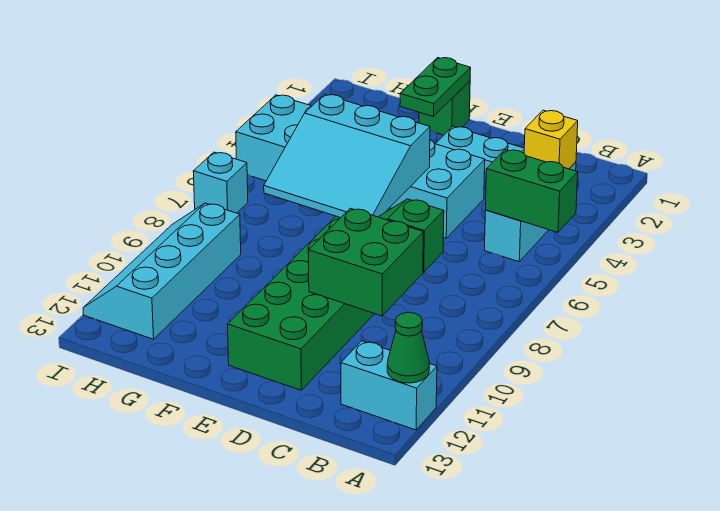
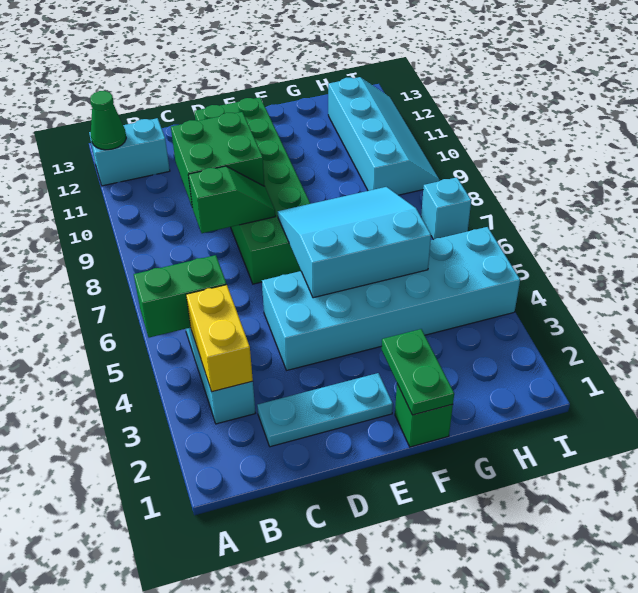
yellow 1x1 brick [524,110,578,169] -> yellow 1x2 brick [186,285,253,392]

